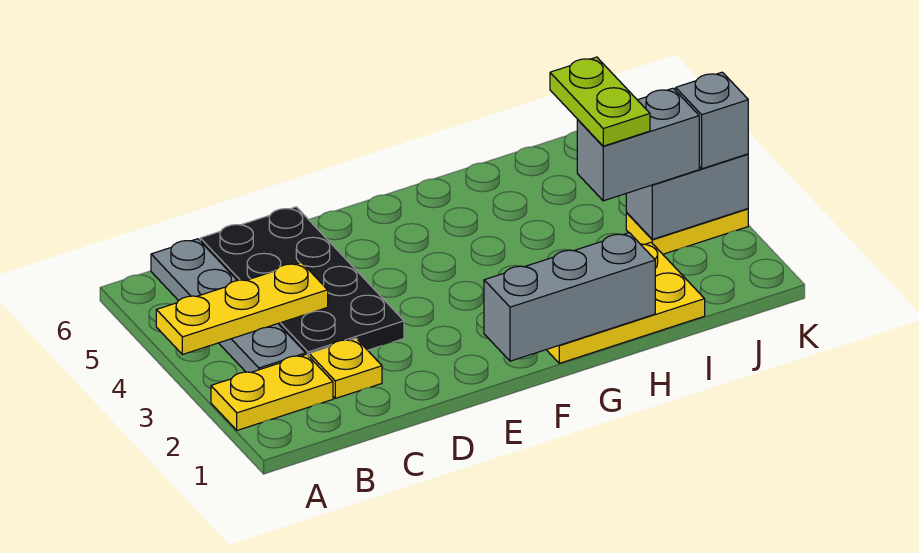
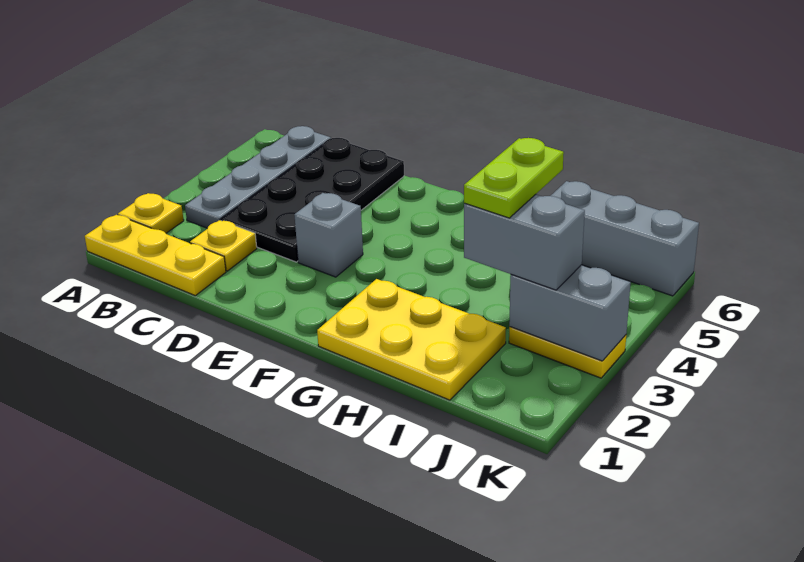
yellow 1x2 plate [211,354,333,430] -> yellow 1x1 plate [118,193,184,233]
yellow 1x3 plate [156,262,328,355] -> yellow 1x3 plate moved to [85,215,226,296]
grey 1x3 brick [484,233,655,361] -> grey 1x3 brick moved to [551,181,699,296]
grey 1x1 brick [676,72,748,169] -> grey 1x1 brick moved to [294,193,363,277]

